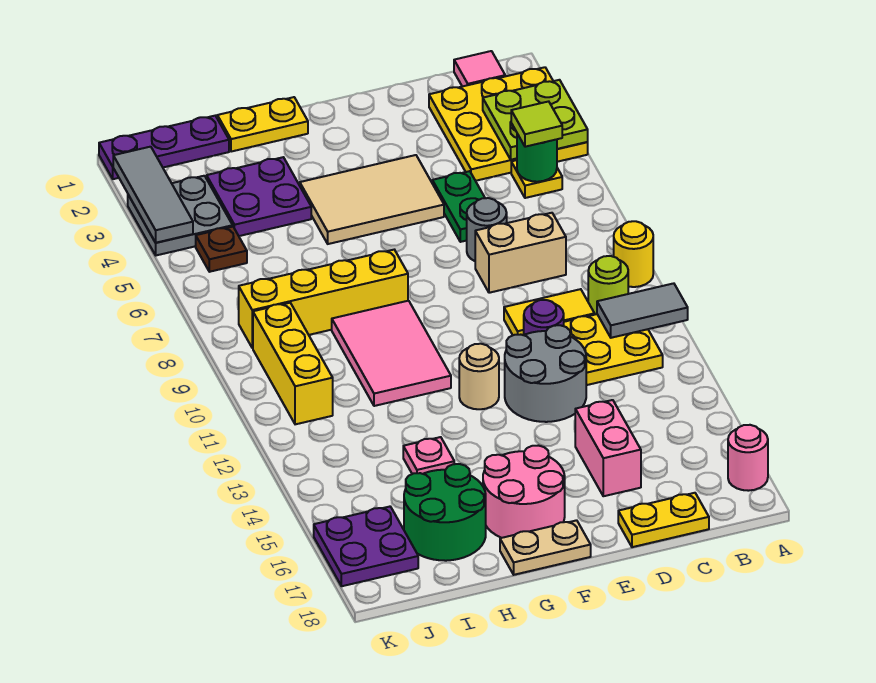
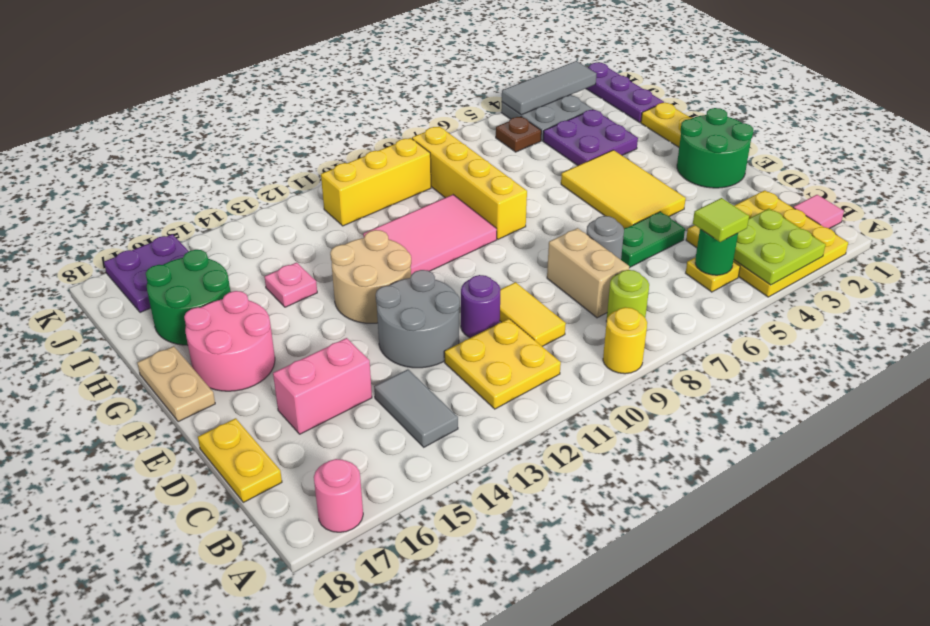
grey 1x2 tile [597,283,688,338] -> grey 1x2 tile moved to [374,369,458,447]
lime 1x1 round brick [588,256,628,314] -> lime 1x1 round brick moved to [606,270,649,322]
none -> green 2x2 round brick [677,108,753,188]
tan 2x3 tile [300,155,444,244] -> yellow 2x3 tile [561,150,686,228]
tan 1x1 round brick [459,344,499,409] -> tan 2x2 round brick [330,230,411,323]

